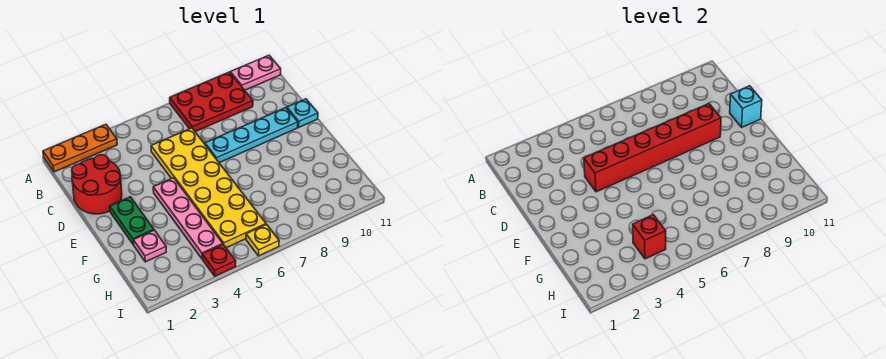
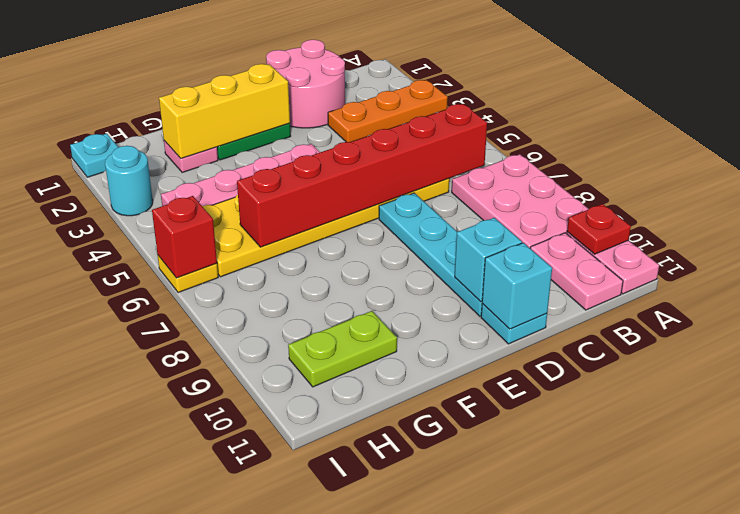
orange 1x3 plate [43,124,117,172] -> orange 1x3 plate turned to [328,80,448,142]
red 2x3 plate [170,72,253,132] -> pink 2x3 plate [452,154,588,248]
none -> pink 1x2 plate [530,233,623,310]
red 2x2 round brick [72,155,122,214] -> pink 2x2 round brick [266,40,345,128]
red 1x6 brick [584,104,721,192] -> red 1x6 brick turned to [237,104,487,247]
none -> cyan 1x1 brick [455,218,522,302]
none -> yellow 1x3 brick [159,64,290,158]
none -> lime 1x2 plate [288,311,397,387]
red 1x1 brick [633,215,666,259] -> red 1x1 brick moved to [152,196,217,278]
none -> cyan 1x1 plate [70,133,118,177]
none -> cyan 1x1 round brick [105,146,153,216]
red 1x1 plate [202,244,236,276] -> red 1x1 plate moved to [567,204,631,254]

